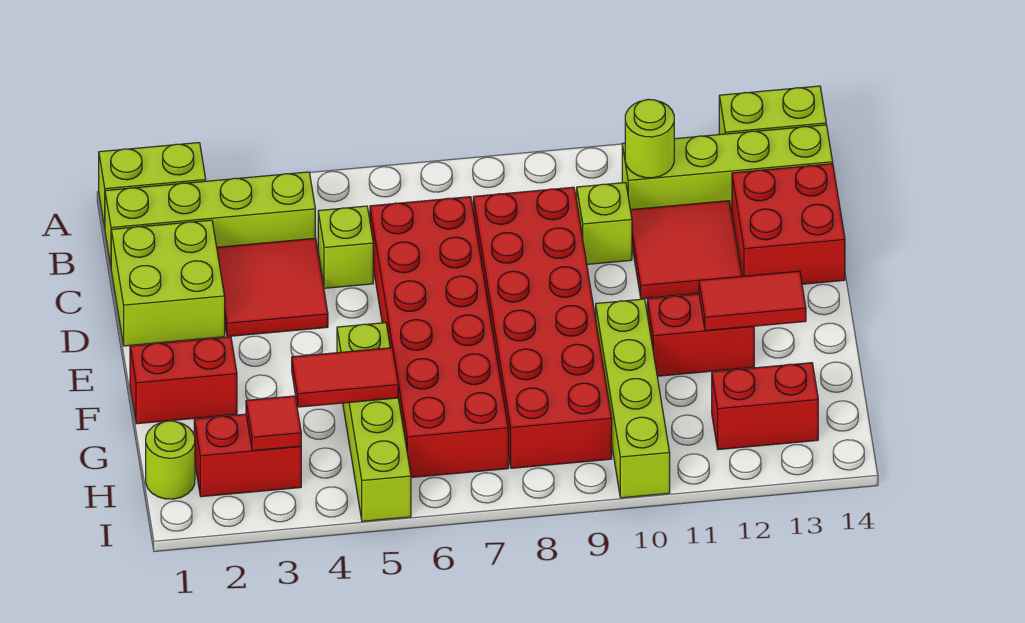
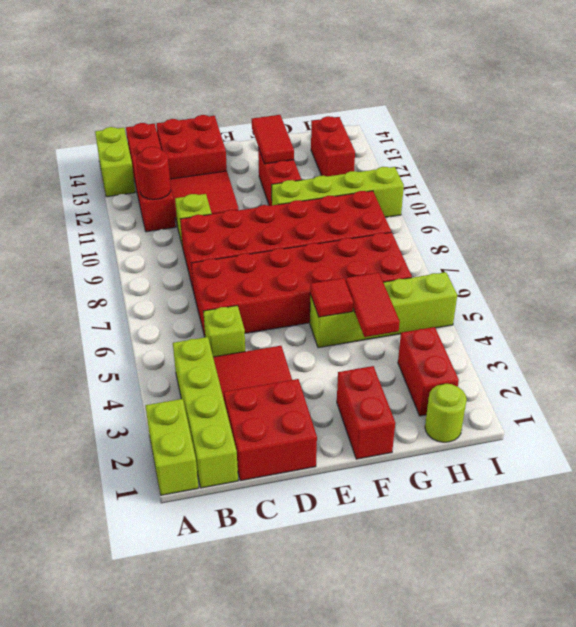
lime 1x4 brick [622,125,833,212] -> red 1x4 brick [126,123,176,232]
lime 1x1 round brick [625,99,674,178] -> red 1x1 round brick [136,147,171,200]
lime 2x2 brick [111,220,225,346] -> red 2x2 brick [224,379,317,481]
red 1x1 tile [246,396,301,451] -> red 1x1 tile moved to [310,278,353,317]

